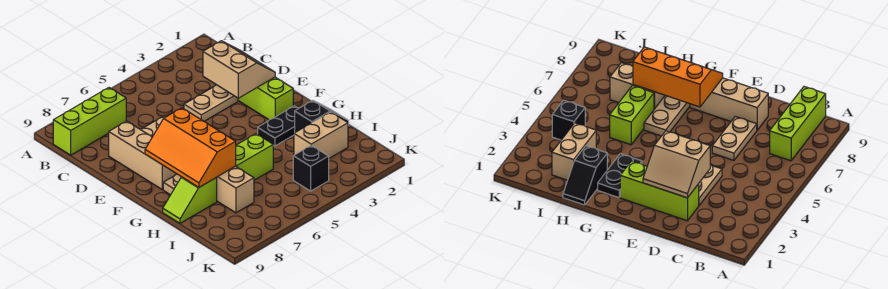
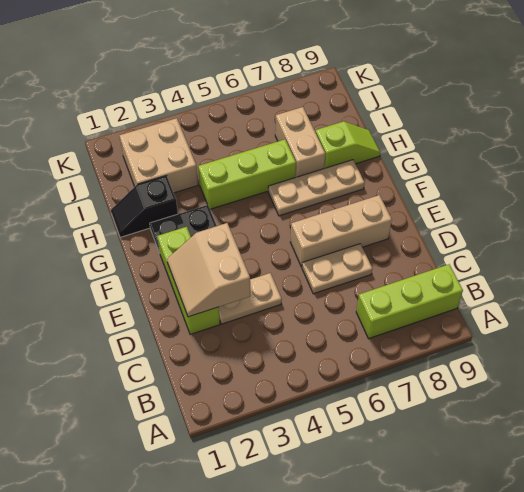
tan 1x3 brick [109,121,176,190] -> tan 1x3 brick turned to [290,195,392,267]
orange 2x3 slope [145,108,236,187] -> none
lime 1x2 brick [236,134,273,180] -> lime 1x3 brick [198,139,296,209]
tan 1x2 brick [294,112,348,158] -> tan 2x2 brick [119,118,198,193]
black 1x1 brick [293,145,329,191] -> none

